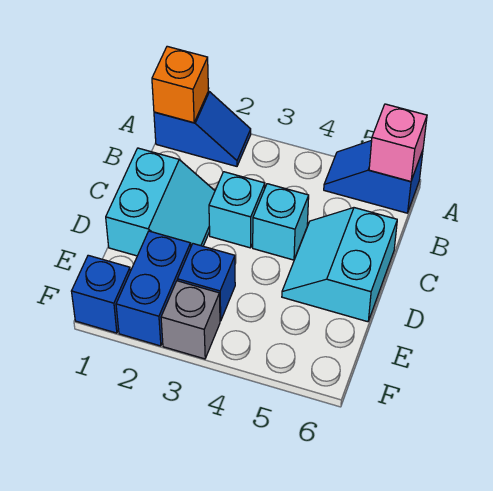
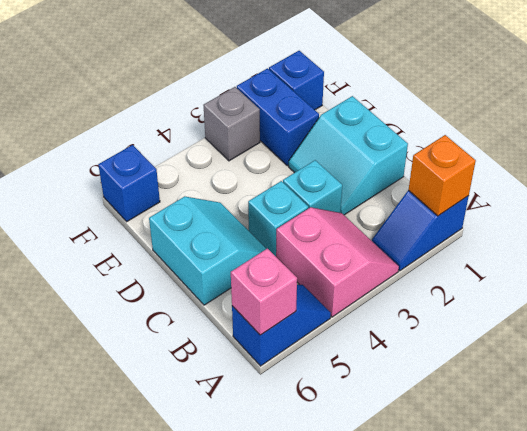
none -> pink 2x2 slope [276,207,399,317]
blue 1x1 brick [177,244,235,321] -> blue 1x1 brick moved to [98,145,160,222]

